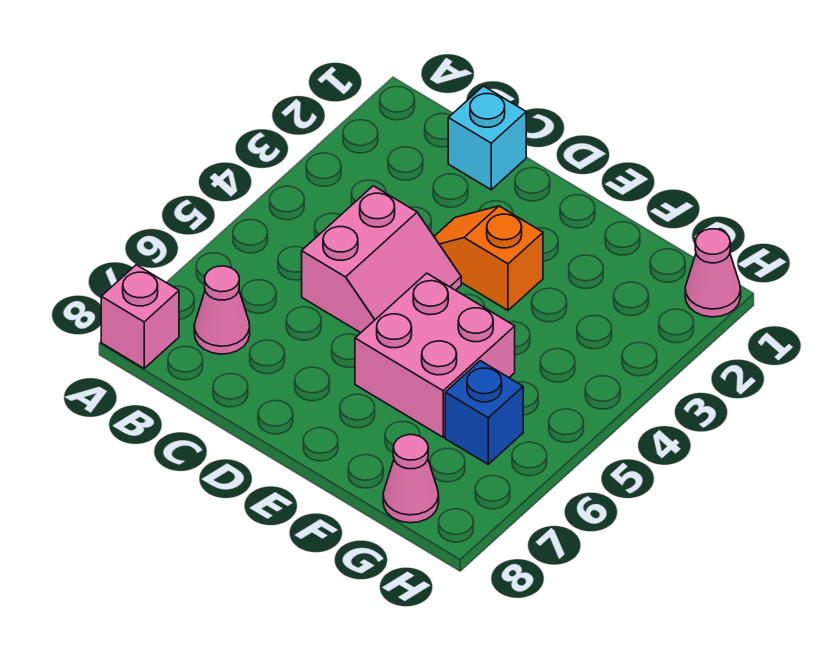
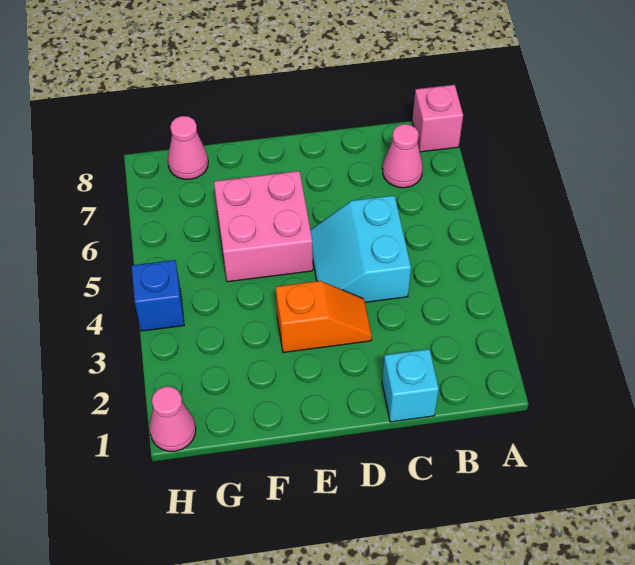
pink 2x2 slope [302,186,461,333] -> cyan 2x2 slope [311,196,411,302]
blue 1x1 brick [445,361,523,464] -> blue 1x1 brick moved to [132,260,184,331]

